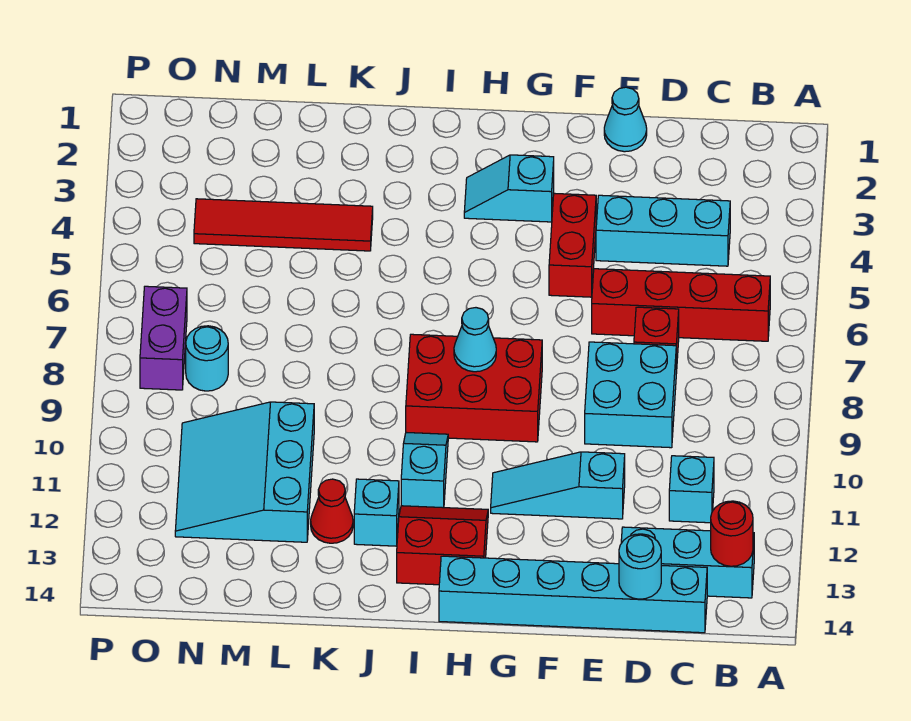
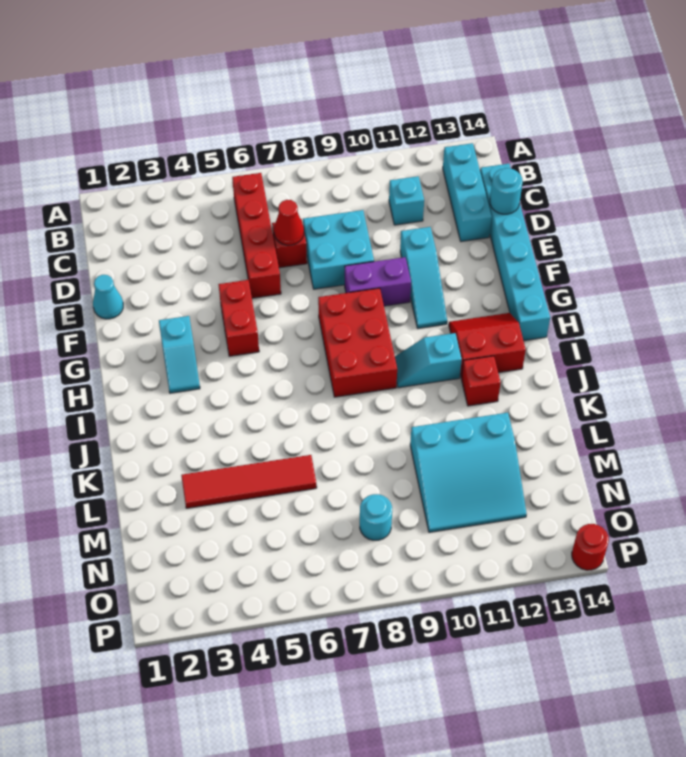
red 1x1 round brick [711,501,753,566] -> red 1x1 round brick moved to [572,524,609,570]
cyan 1x3 brick [596,195,730,266] -> none
red 1x2 brick [549,193,596,297] -> red 1x2 brick turned to [218,280,259,356]
cyan 1x1 cone [454,308,496,372] -> none
red 2x2 slope [397,506,488,585] -> red 2x2 slope turned to [449,313,526,378]
cyan 1x1 brick [354,479,399,546] -> red 1x1 brick [461,356,501,406]
red 1x4 tile [194,199,373,251] -> red 1x4 tile turned to [181,455,317,508]
red 1x1 cone [311,479,353,543] -> red 1x1 cone moved to [274,200,304,245]
purple 1x2 brick [140,286,187,390] -> purple 1x2 brick moved to [345,257,411,306]

